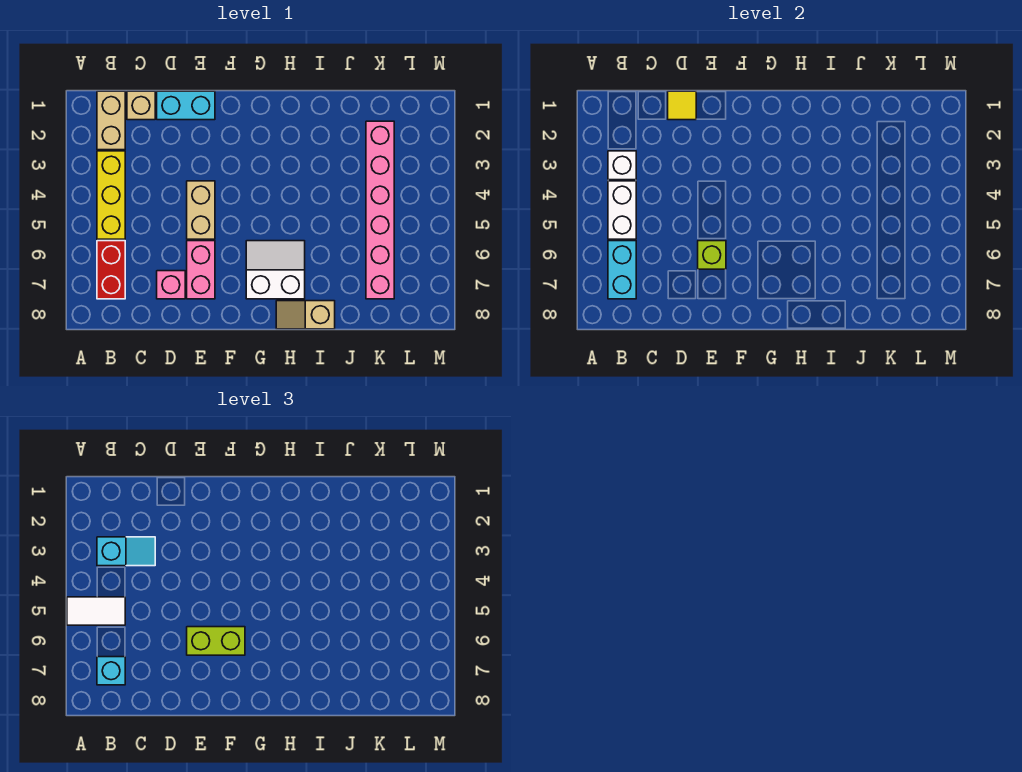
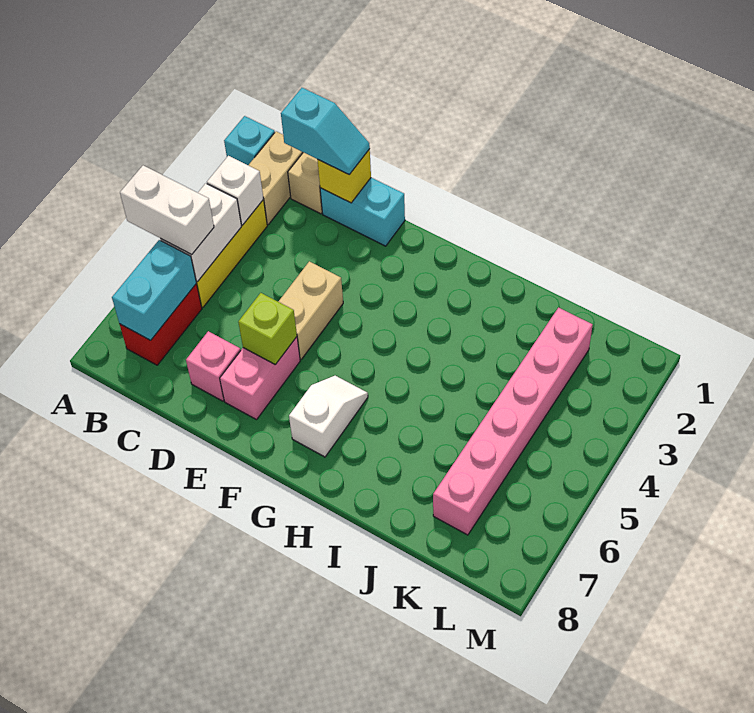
white 1x2 tile [67,597,125,625] -> white 1x2 brick [120,165,214,254]
cyan 1x2 slope [97,537,155,566] -> cyan 1x2 slope moved to [281,88,370,175]
cyan 1x1 brick [97,657,125,685] -> cyan 1x1 brick moved to [224,116,275,165]
yellow 1x1 tile [668,91,696,120] -> yellow 1x1 brick [317,149,371,203]
lime 1x2 brick [187,627,245,655] -> none
white 2x2 slope [246,241,305,299] -> white 1x2 slope [289,376,368,457]
tan 1x2 slope [276,301,335,329] -> none

